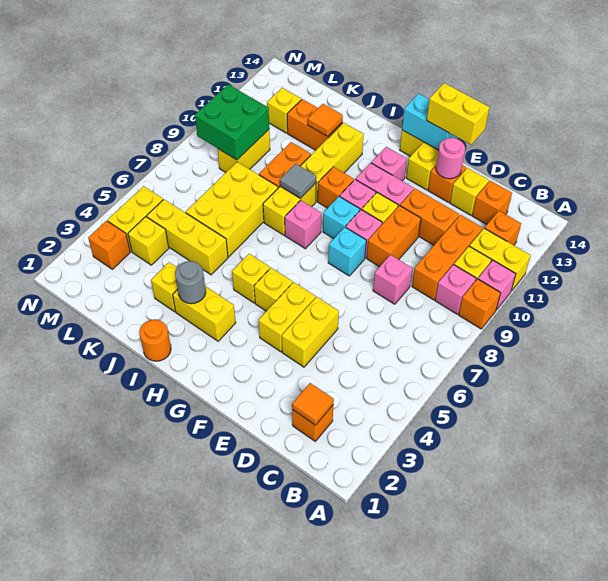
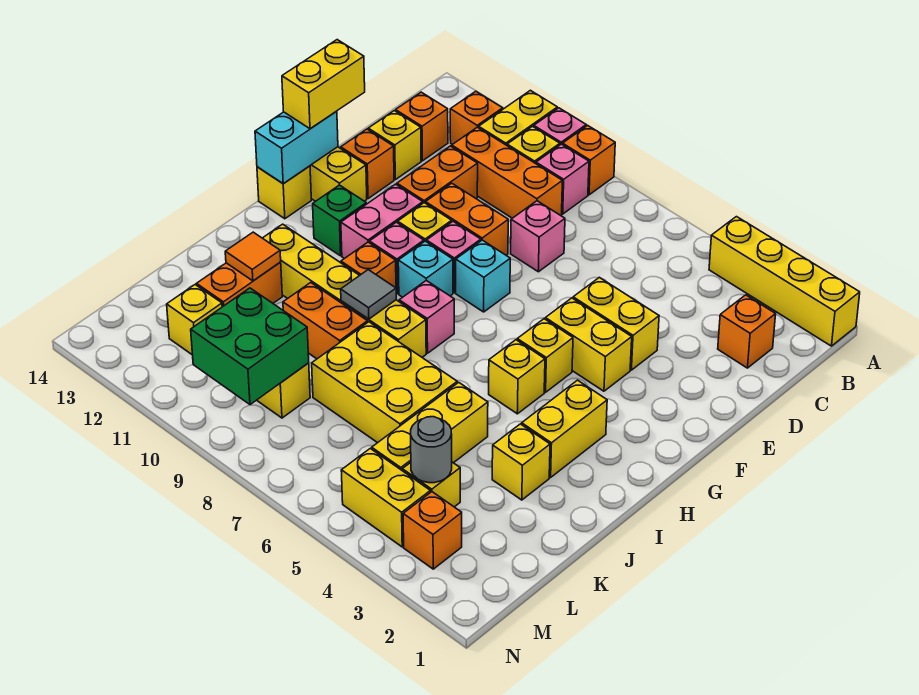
none -> yellow 1x4 brick [709,217,860,346]
orange 1x1 tile [292,383,334,425] -> none
pink 1x1 round brick [436,138,465,179] -> none
pink 1x1 brick [371,147,407,181] -> green 1x1 brick [313,185,366,256]
orange 1x1 round brick [139,320,171,361] -> none
grey 1x1 round brick [175,261,206,304] -> grey 1x1 round brick moved to [411,417,452,483]

